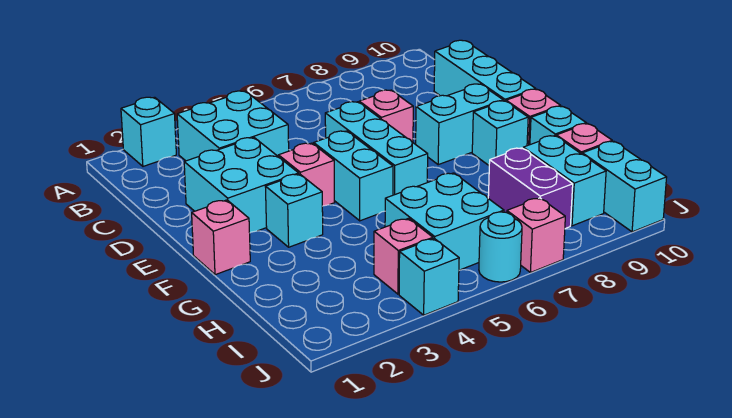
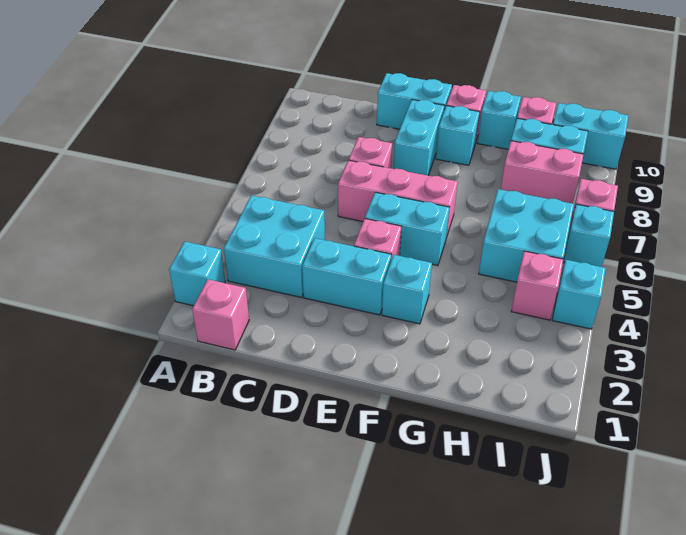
cyan 1x3 brick [434,40,535,101] -> cyan 1x2 brick [377,73,452,129]
cyan 2x2 brick [184,138,299,233] -> cyan 1x2 brick [302,238,391,315]
cyan 1x3 brick [325,102,428,195] -> pink 1x3 brick [338,160,458,237]
pink 1x1 brick [192,200,250,275] -> pink 1x1 brick moved to [192,279,249,350]
purple 1x2 brick [488,148,573,229] -> pink 1x2 brick [501,141,584,204]
cyan 1x1 round brick [479,212,522,282] -> cyan 1x1 brick [563,204,614,267]

